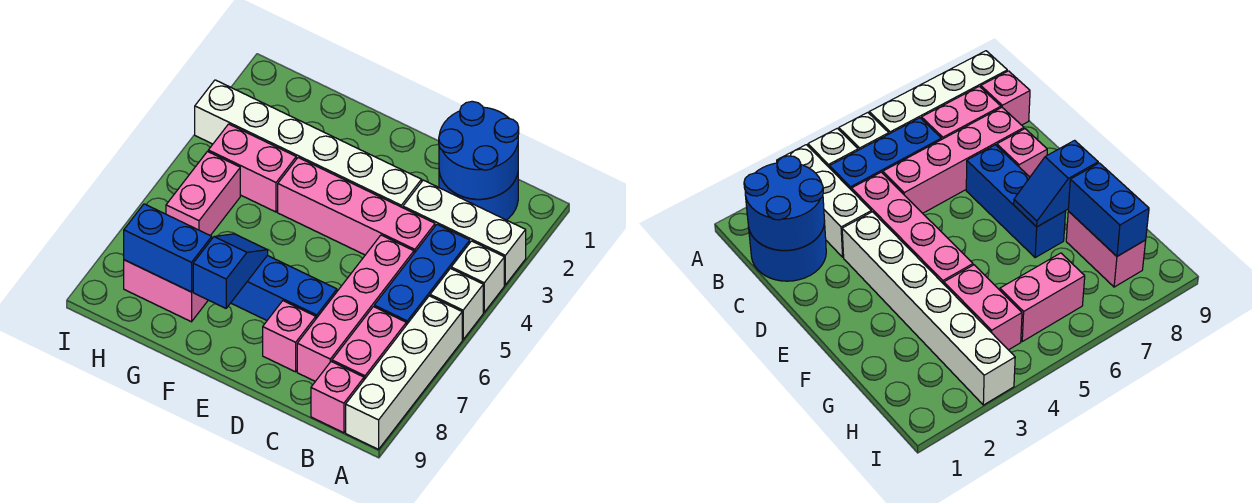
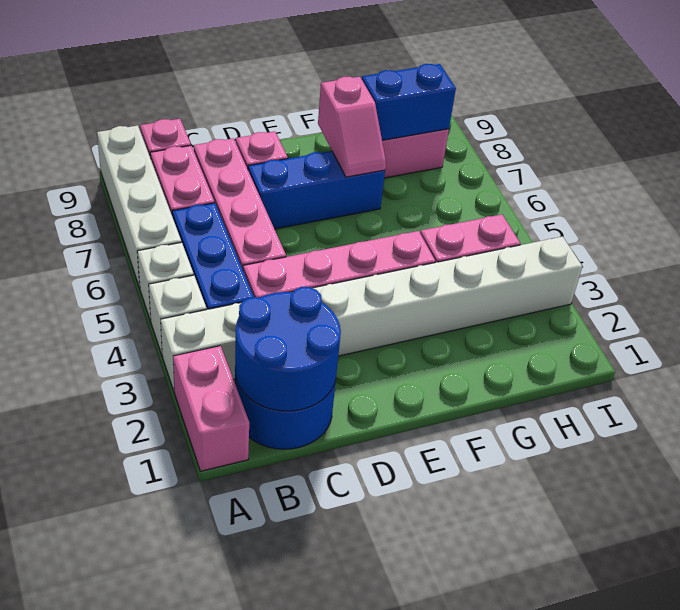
blue 1x2 slope [193,234,268,308] -> pink 1x2 slope [318,77,386,177]
pink 1x2 brick [166,152,240,236] -> pink 1x2 brick moved to [173,346,249,471]

